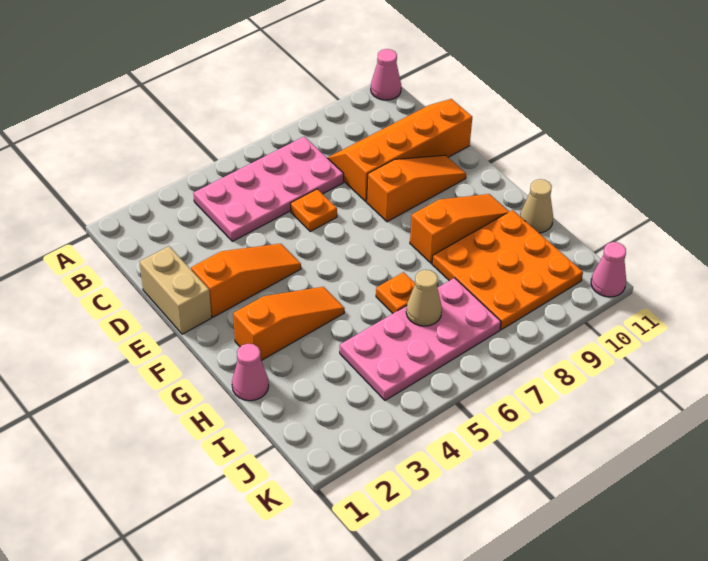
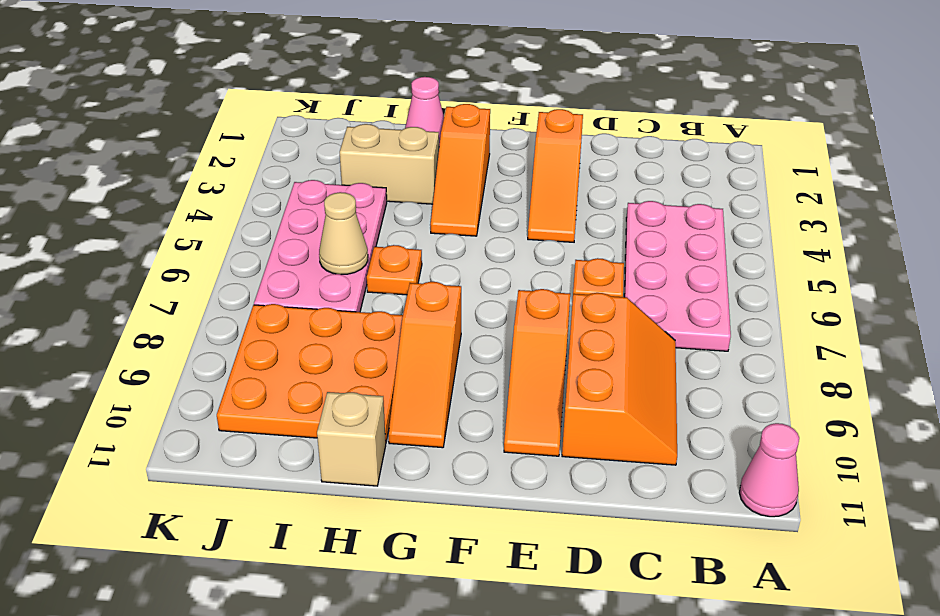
orange 2x4 slope [328,99,472,201] -> orange 2x3 slope [562,293,677,465]
tan 1x2 brick [139,246,212,334] -> tan 1x2 brick moved to [340,124,439,204]
tan 1x1 cone [520,179,553,233] -> tan 1x1 brick [317,392,386,486]
pink 1x1 cone [591,242,626,297] -> none

